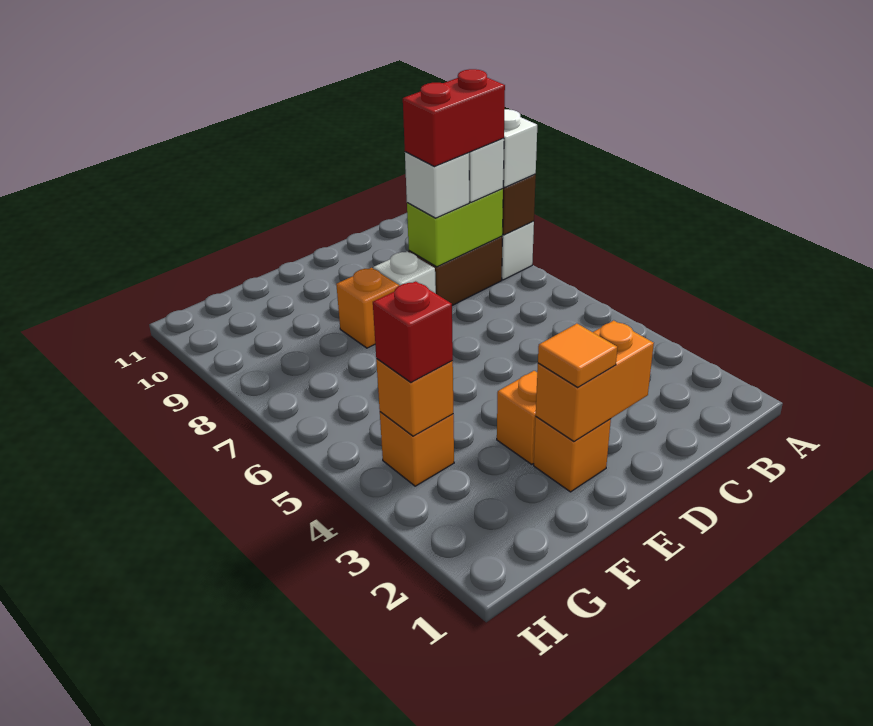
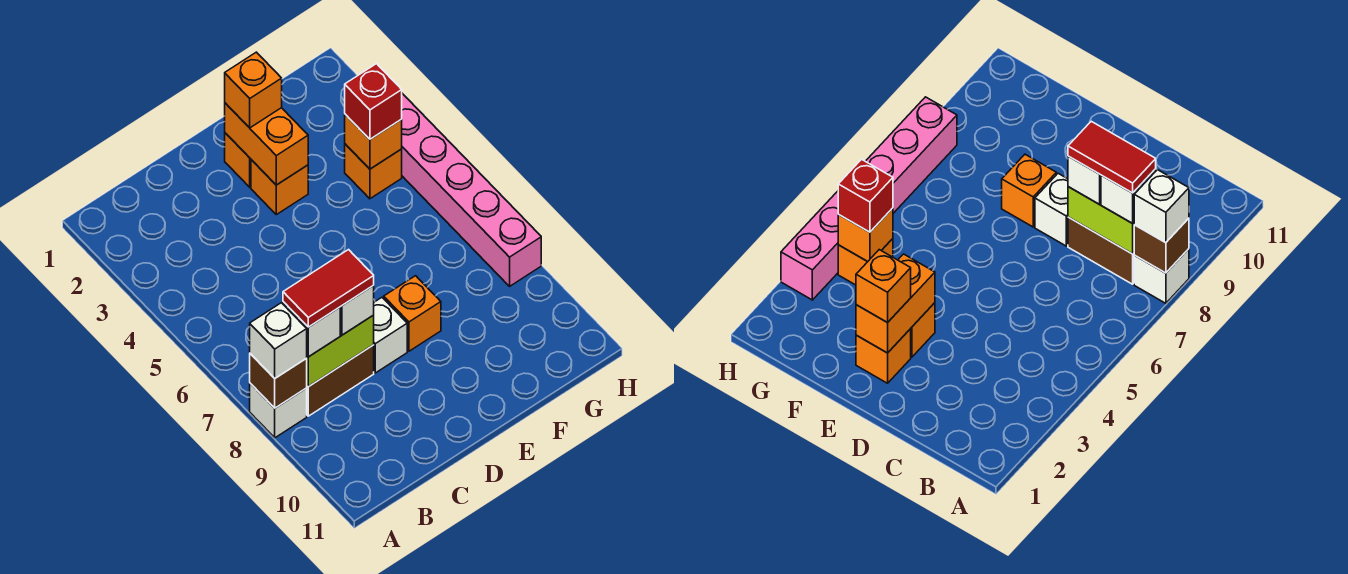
red 1x2 brick [403,69,505,167] -> red 1x2 tile [283,250,374,327]
orange 1x2 brick [536,320,654,441] -> orange 1x2 brick turned to [225,103,308,185]
orange 1x1 tile [538,324,617,387] -> orange 1x1 brick [225,52,282,128]
none -> pink 1x6 brick [402,94,541,286]

